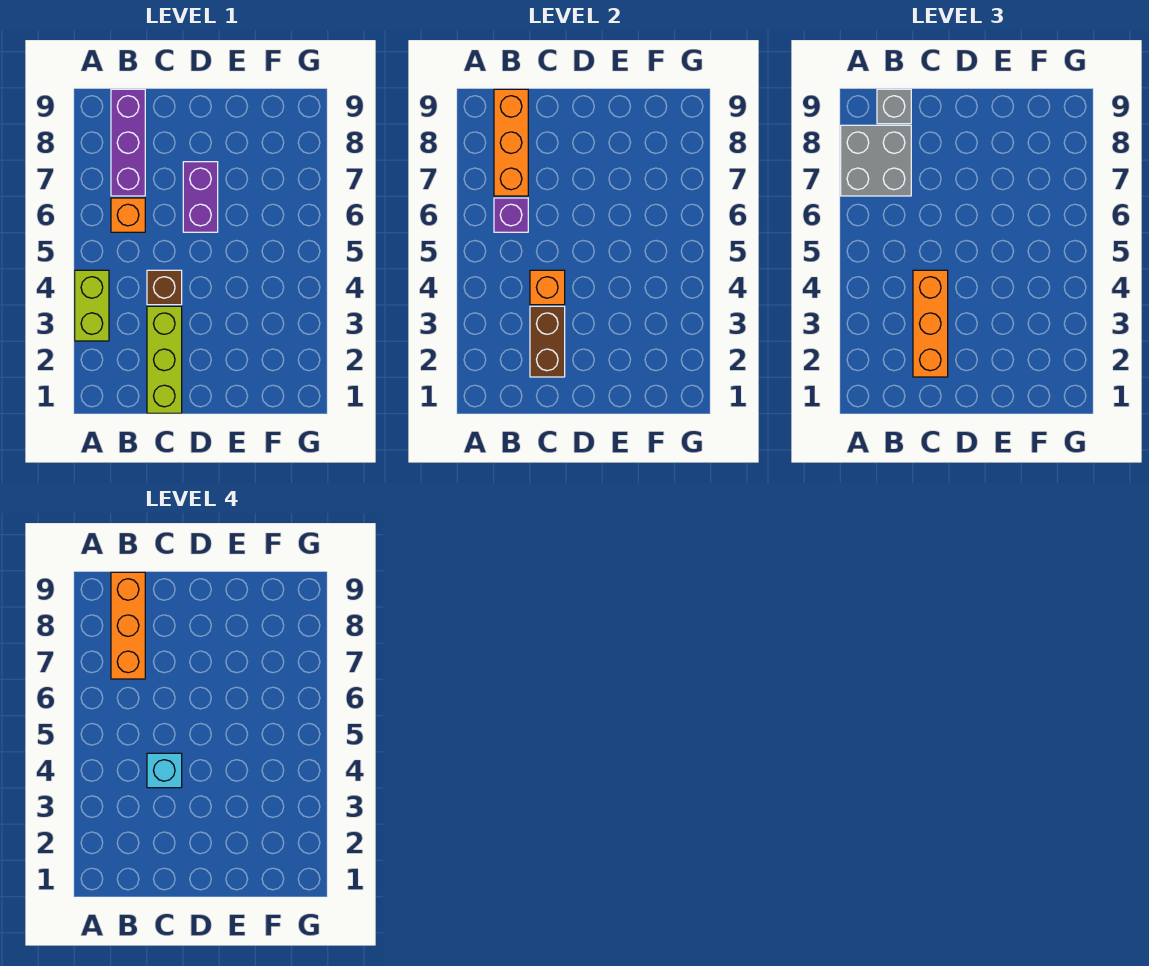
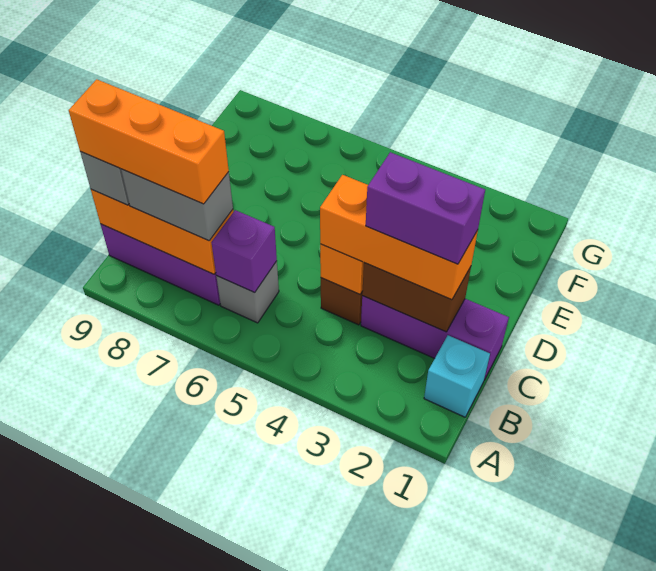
lime 1x2 brick [75,270,109,341] -> none
grey 2x2 brick [841,125,911,196] -> grey 1x2 brick [121,169,233,241]
orange 1x1 brick [111,198,145,232] -> grey 1x1 brick [216,261,279,323]
lime 1x3 brick [147,306,182,413] -> purple 1x3 brick [361,296,509,380]
cyan 1x1 brick [147,753,182,788] -> cyan 1x1 brick moved to [424,335,490,417]
purple 1x2 brick [183,162,218,232] -> purple 1x2 brick moved to [366,152,485,264]

